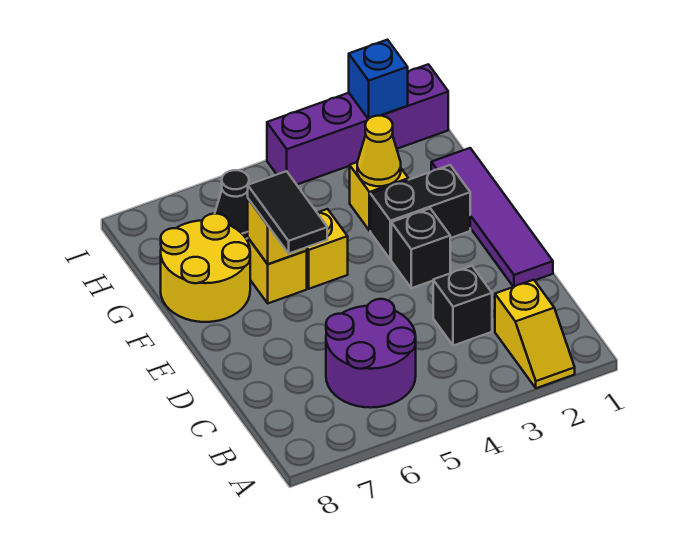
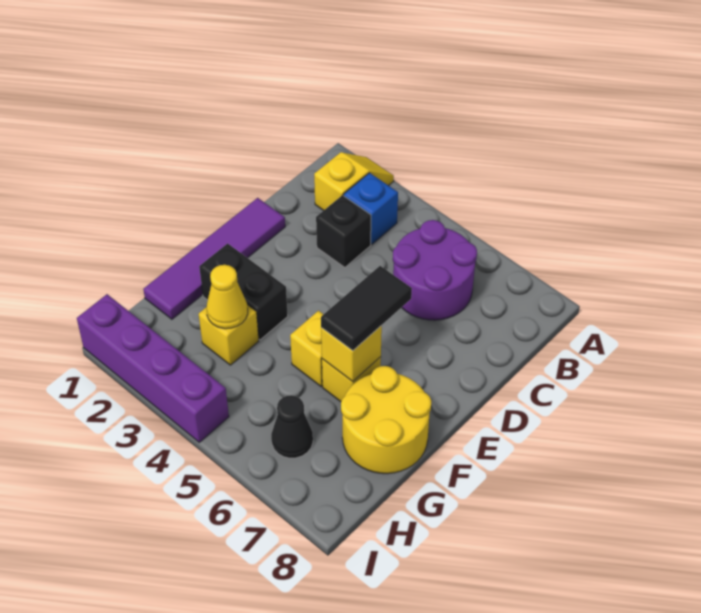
black 1x1 brick [391,209,450,288] -> none
blue 1x1 brick [349,40,408,119] -> blue 1x1 brick moved to [344,173,398,244]

